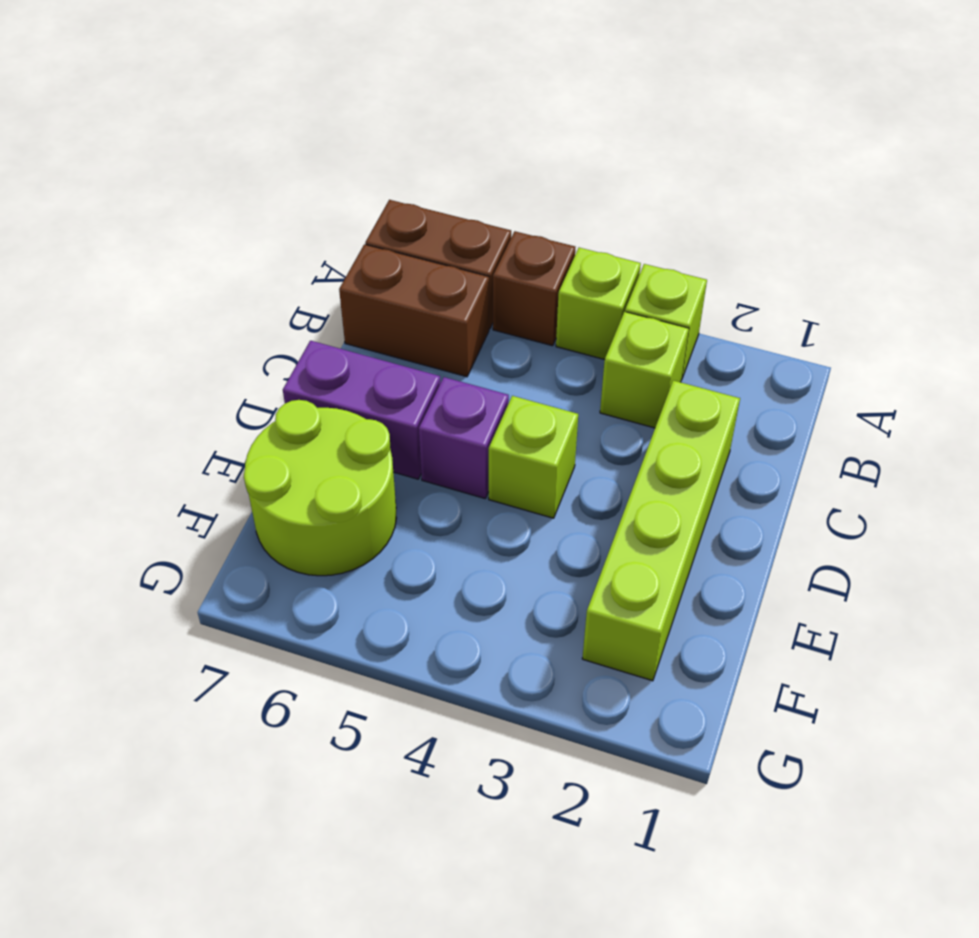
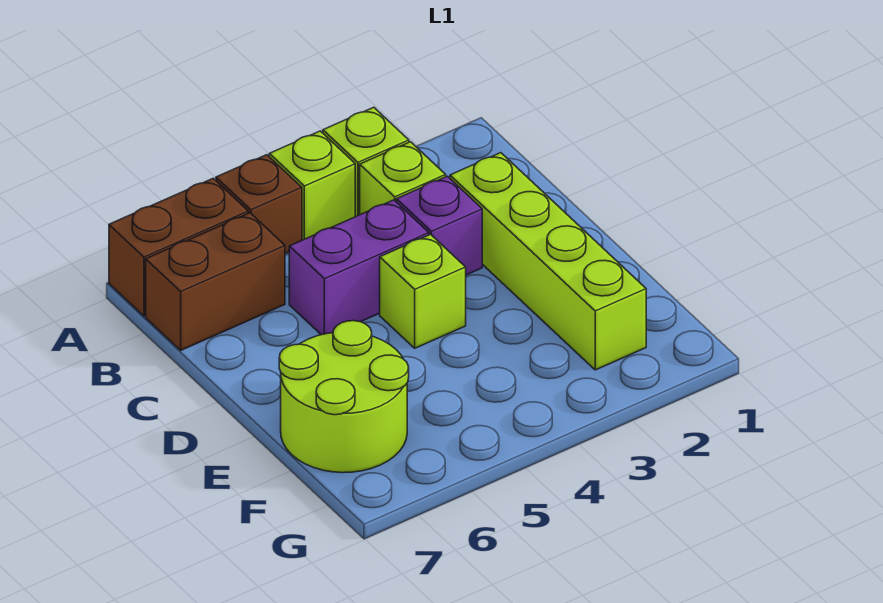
purple 1x1 brick [419,377,509,498] -> purple 1x1 brick moved to [396,176,482,275]
purple 1x2 brick [283,341,441,479] -> purple 1x2 brick moved to [289,200,429,335]

